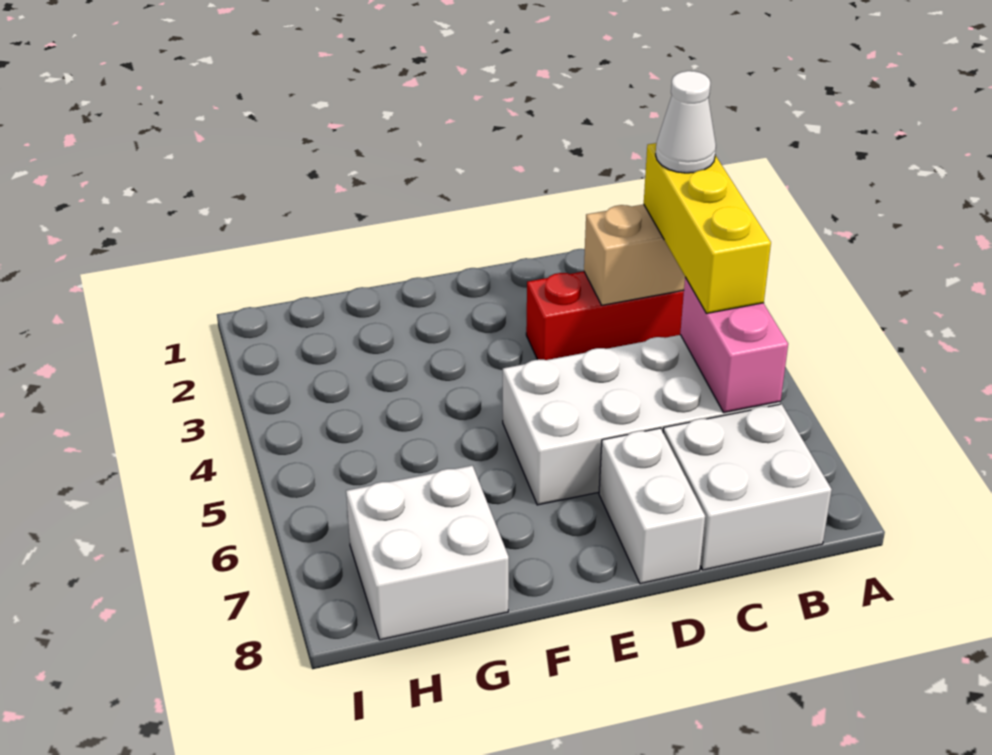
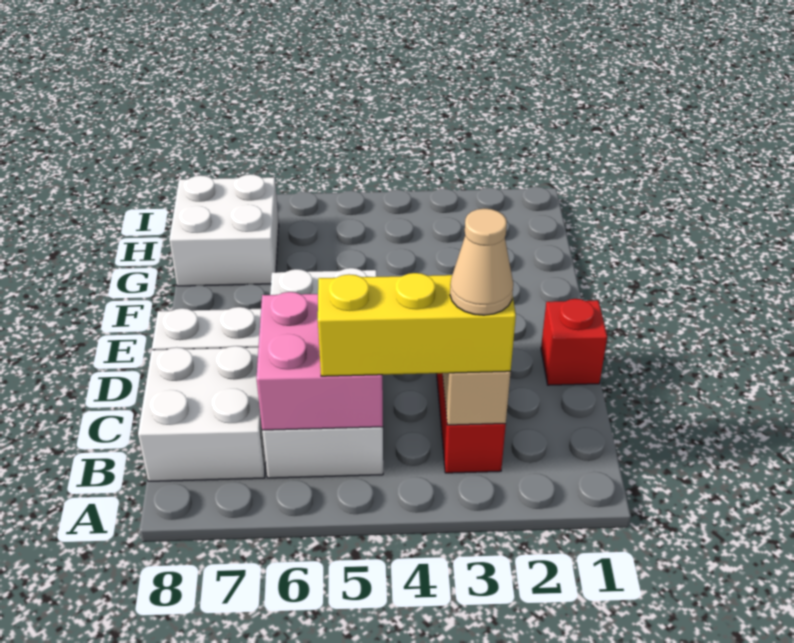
white 1x1 cone [656,71,716,173] -> tan 1x1 cone [450,209,513,315]
pink 1x2 brick [680,277,788,413] -> pink 2x2 brick [256,292,383,430]
none -> red 1x1 brick [541,299,607,385]

